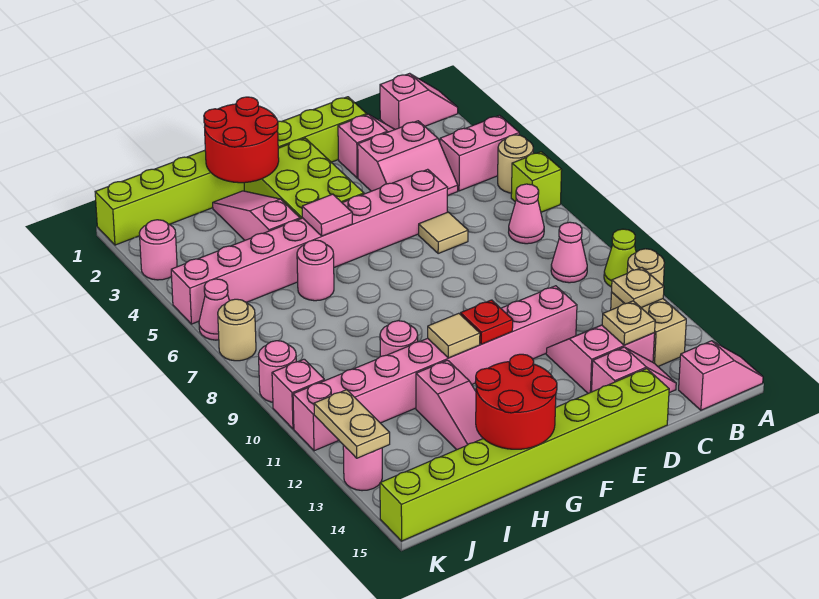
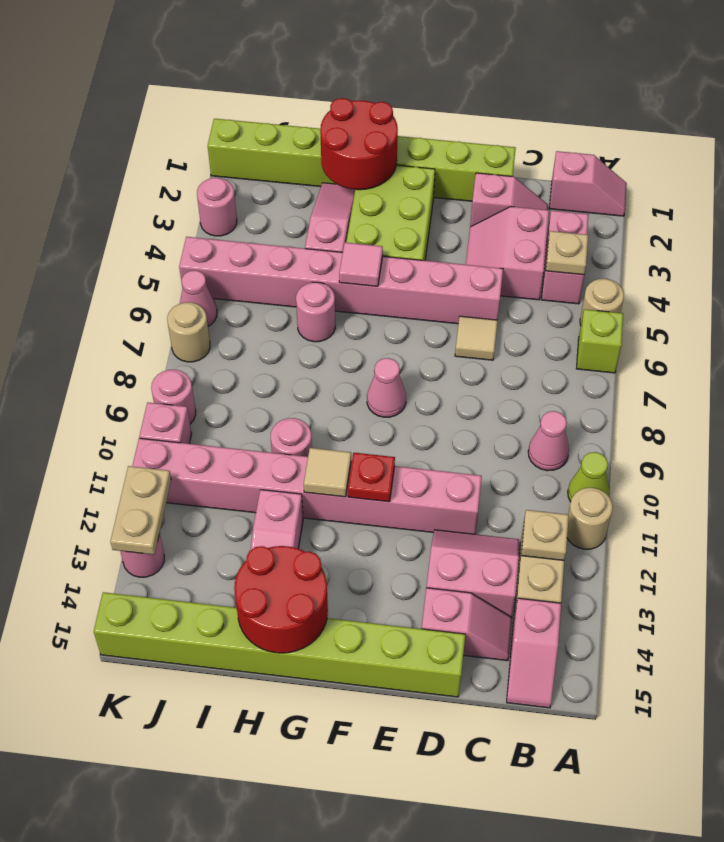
pink 1x2 brick [440,115,519,191] -> pink 1x2 brick turned to [541,210,589,304]
pink 1x2 slope [679,341,763,410] -> pink 1x2 slope turned to [507,598,561,708]
pink 1x1 cone [509,184,544,244] -> pink 1x1 cone moved to [367,358,406,417]
pink 2x2 slope [358,121,458,196] -> pink 2x2 slope turned to [466,207,549,300]
tan 1x1 plate [602,301,655,345] -> tan 1x1 plate moved to [546,231,588,275]

